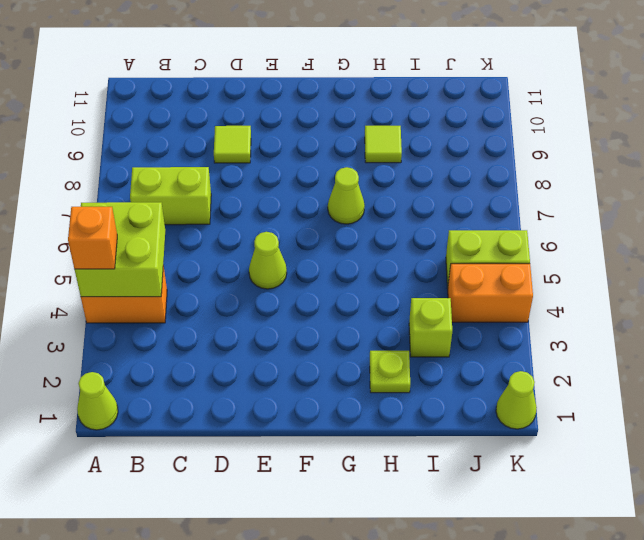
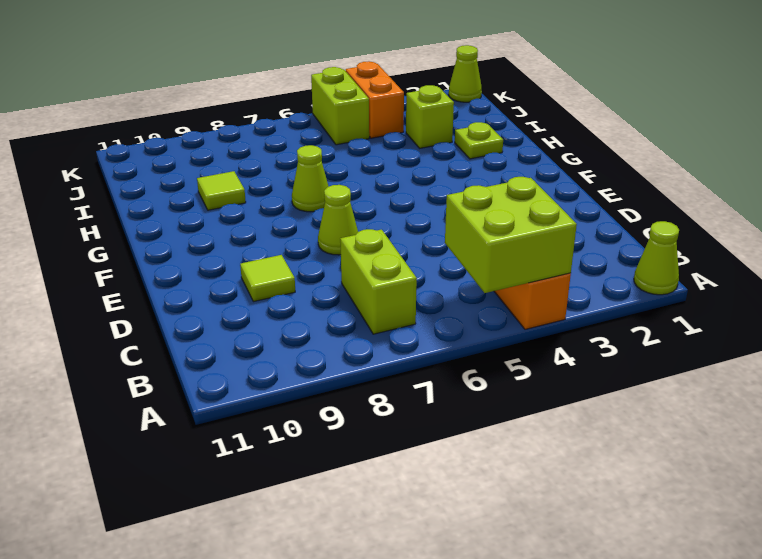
orange 1x1 brick [68,207,117,269] -> none
lime 1x1 cone [249,232,287,289] -> lime 1x1 cone moved to [318,185,358,255]

